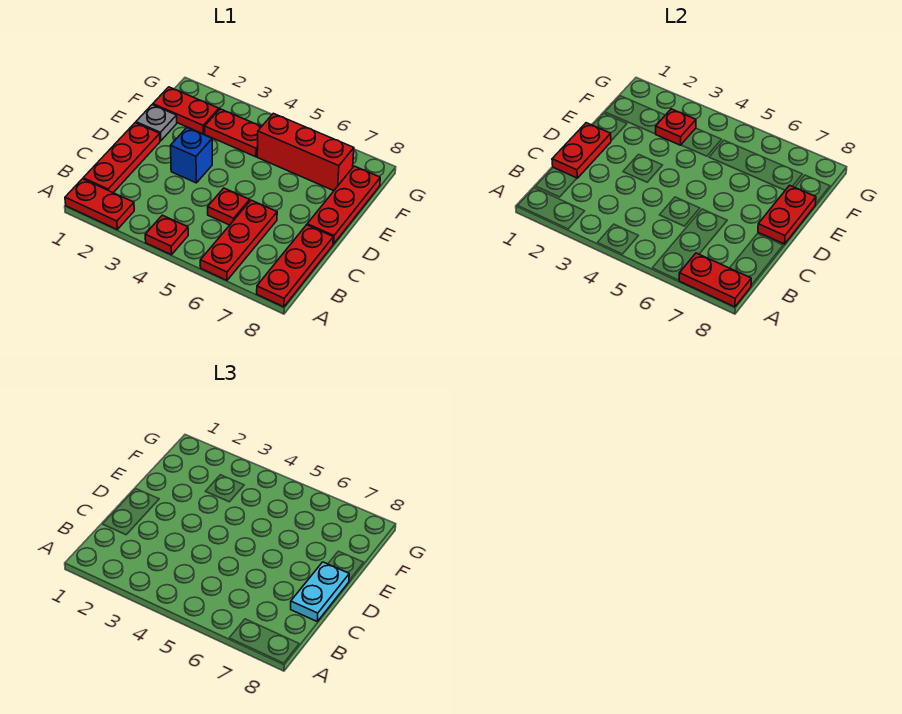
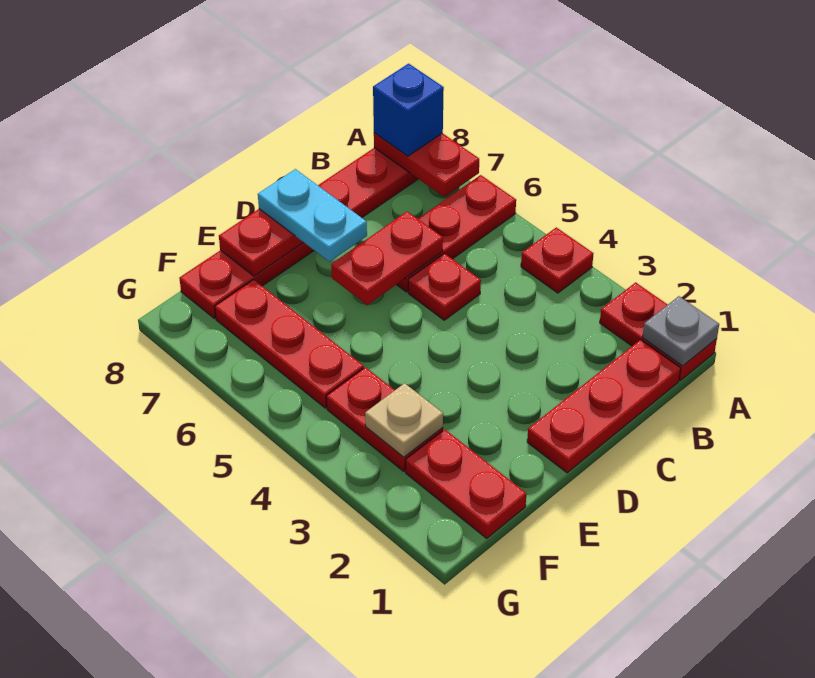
red 1x2 plate [552,123,611,178] -> red 1x2 plate moved to [331,212,443,305]
cyan 1x2 plate [291,562,349,621] -> cyan 1x2 plate turned to [258,169,367,262]
blue 1x1 brick [171,128,212,183] -> blue 1x1 brick moved to [373,64,444,156]
grey 1x1 plate [136,105,177,141] -> grey 1x1 plate moved to [642,296,719,366]
red 1x1 plate [656,109,696,145] -> tan 1x1 plate [365,383,443,457]
red 1x3 brick [257,113,354,191] -> red 1x3 plate [215,280,364,408]

